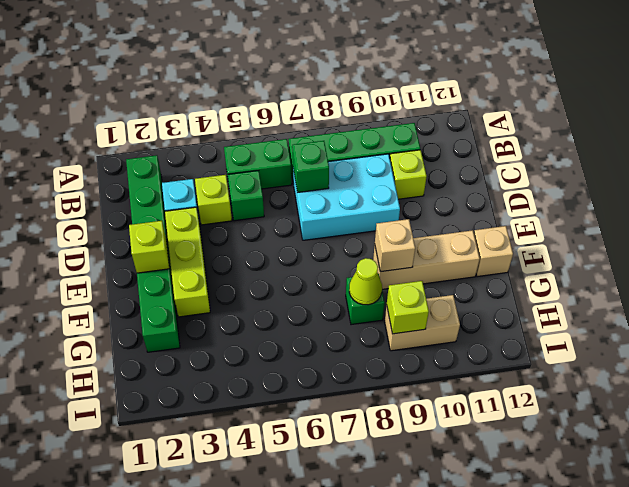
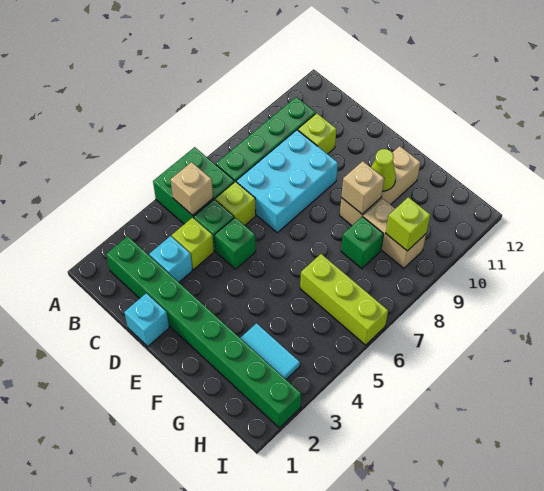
green 1x6 brick [126,155,180,352] -> green 1x8 brick [106,236,301,428]
green 1x2 brick [224,139,292,189] -> green 2x2 brick [153,147,234,224]
green 1x1 brick [292,141,329,193] -> green 1x1 brick moved to [215,218,256,269]
none -> cyan 1x1 brick [124,293,169,346]
lime 1x3 brick [165,207,210,317] -> lime 1x3 brick moved to [300,254,388,345]
lime 1x1 brick [129,221,169,273] -> lime 1x1 brick moved to [215,181,256,225]
tan 1x1 brick [474,226,513,277] -> tan 1x1 brick moved to [171,162,213,215]
none -> cyan 1x2 tile [241,323,300,379]
lime 1x1 cone [349,258,382,305] -> lime 1x1 cone moved to [371,149,396,191]
tan 1x2 brick [385,295,460,351] -> tan 1x2 brick turned to [363,198,426,268]

